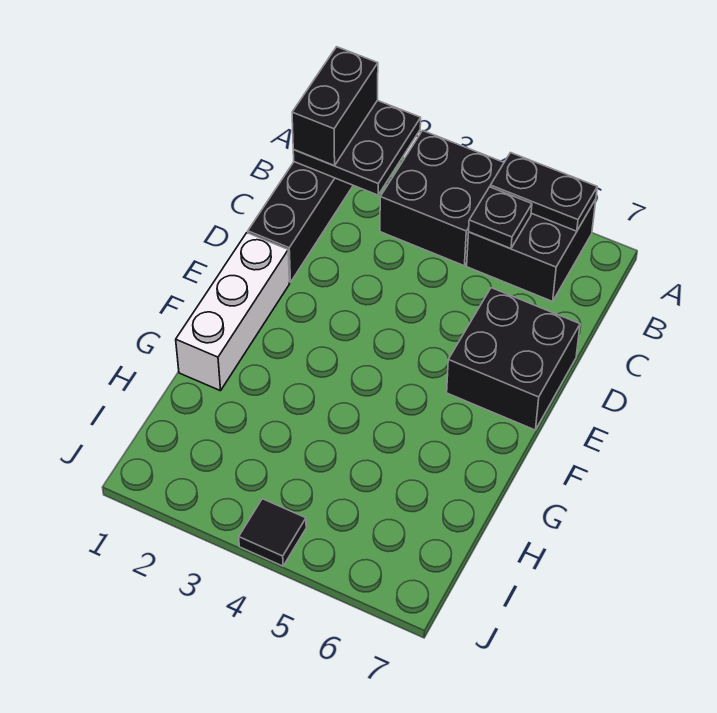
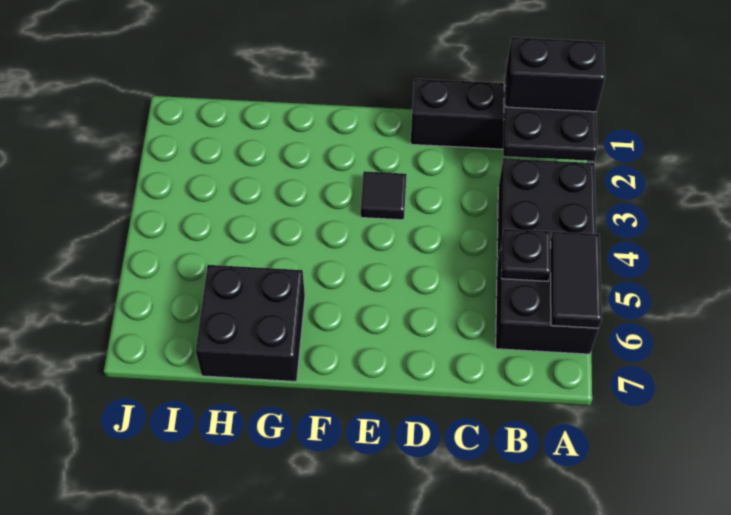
black 1x2 plate [490,153,597,231] -> black 1x2 tile [550,231,602,328]
black 2x2 brick [447,288,580,430] -> black 2x2 brick moved to [196,265,305,381]
white 1x3 brick [176,233,289,391] -> none
black 1x1 tile [239,499,306,566] -> black 1x1 tile moved to [361,171,407,220]

